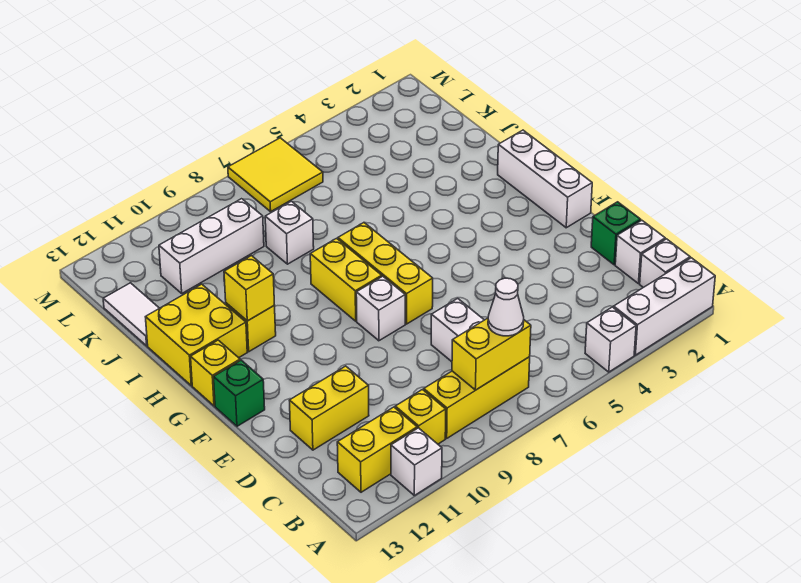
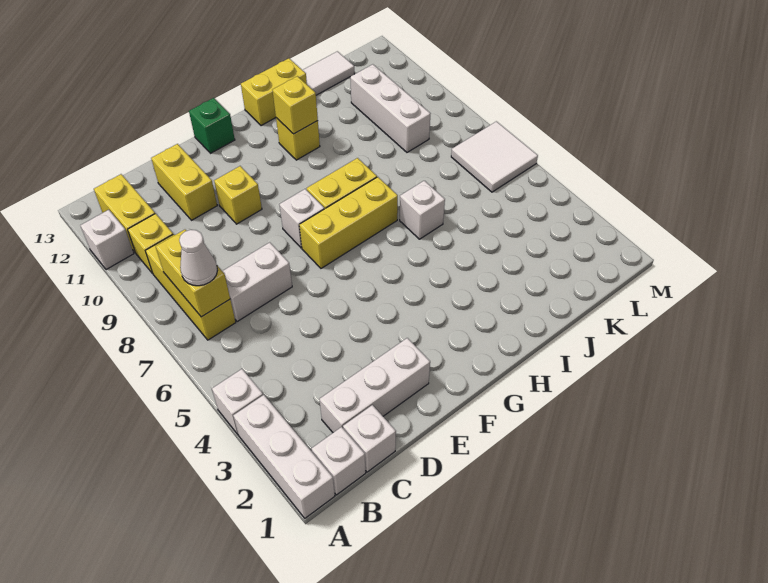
green 1x1 brick [591,202,641,265] -> none
white 1x3 brick [498,130,592,228] -> white 1x3 brick moved to [320,338,430,433]
yellow 1x1 brick [191,340,240,406] -> yellow 1x1 brick moved to [214,166,262,224]
yellow 2x2 brick [146,284,247,386] -> yellow 1x2 brick [241,58,307,126]
white 1x1 brick [265,201,314,264] -> white 1x1 brick moved to [400,181,445,239]
yellow 2x2 tile [228,138,323,212] -> white 2x2 tile [451,121,538,192]

